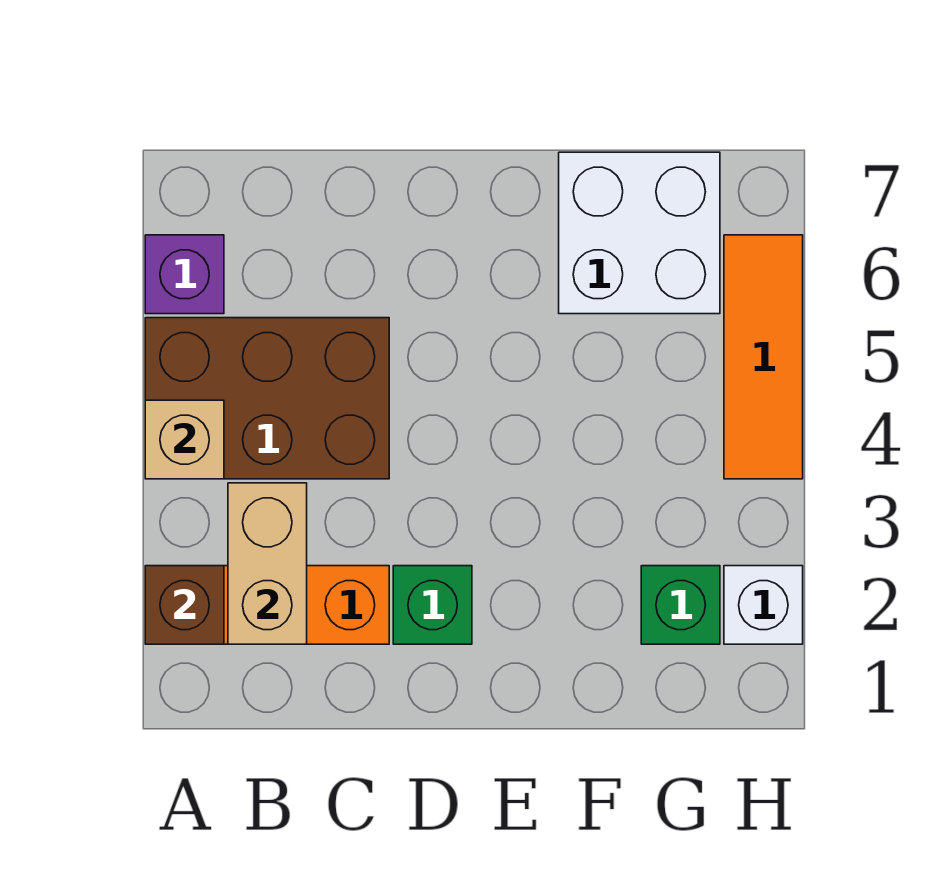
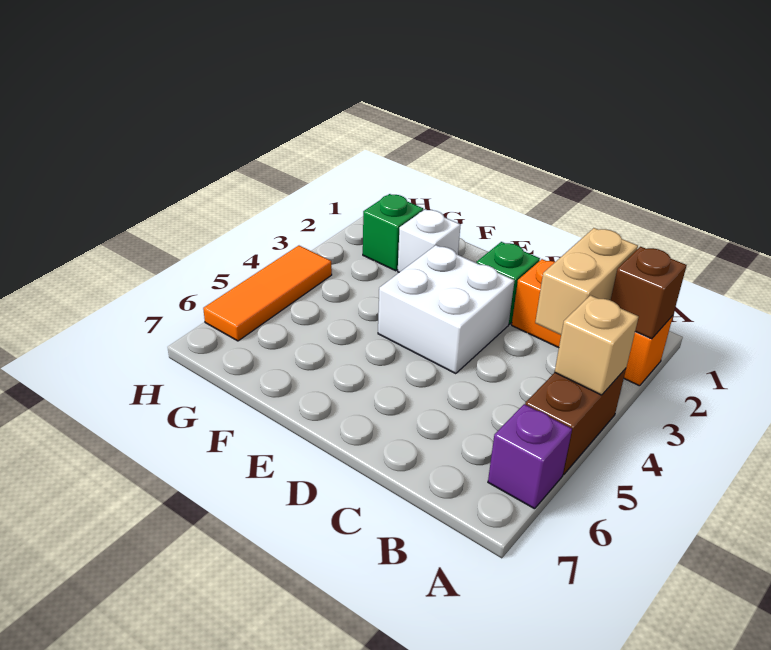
brown 2x3 brick [145,318,389,479] -> brown 1x2 brick [525,369,626,475]
white 2x2 brick [559,152,720,314] -> white 2x2 brick moved to [378,245,515,374]
white 1x1 brick [724,566,803,644] -> white 1x1 brick moved to [398,209,461,272]

